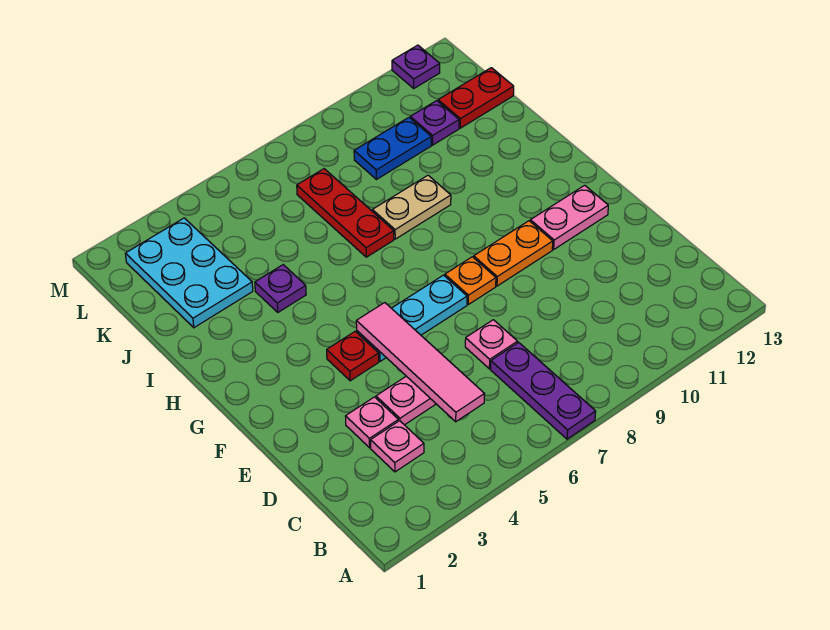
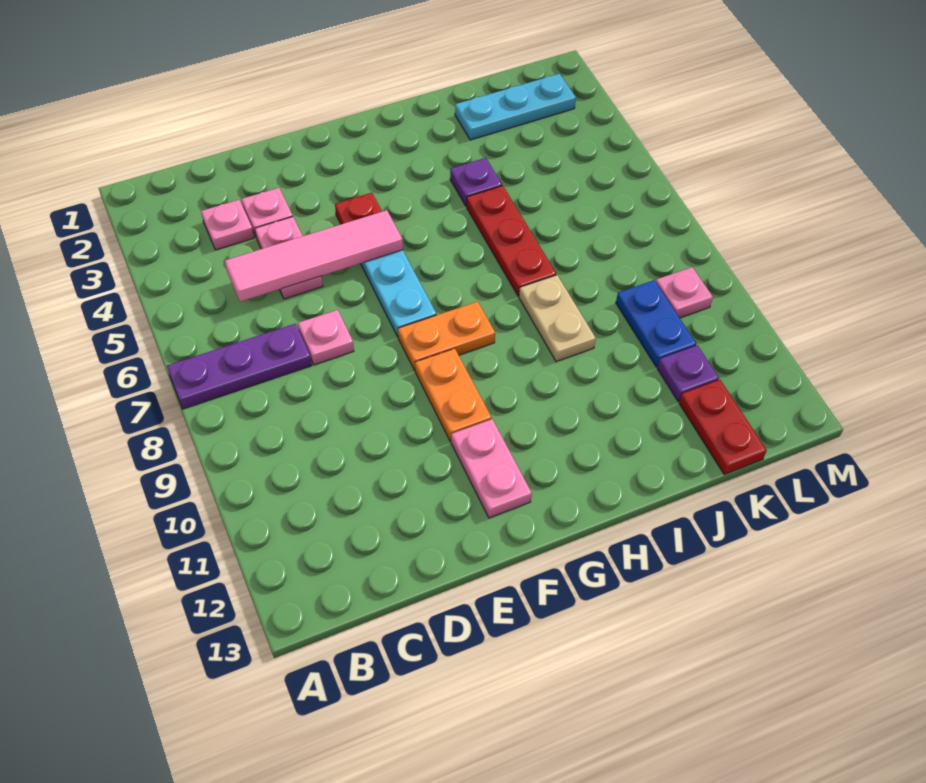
orange 1x1 plate [445,257,496,304] -> orange 1x2 plate [398,302,495,370]
red 1x3 plate [297,169,394,257] -> red 1x3 plate turned to [467,186,556,296]
cyan 2x3 plate [125,218,253,328] -> cyan 1x3 plate [455,74,576,140]
none -> pink 1x1 plate [656,267,713,318]
purple 1x1 plate [392,45,440,88] -> none

